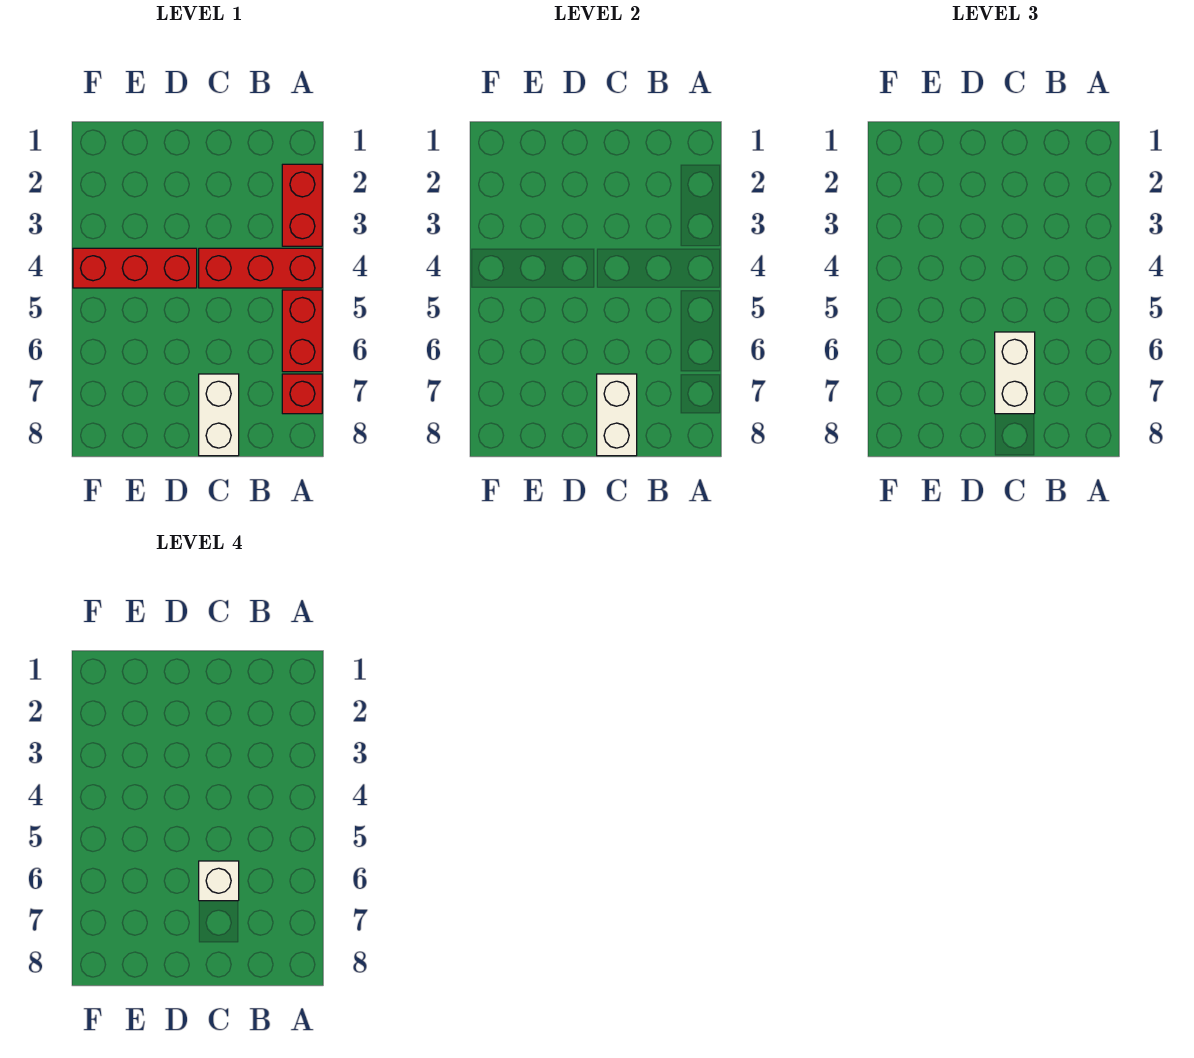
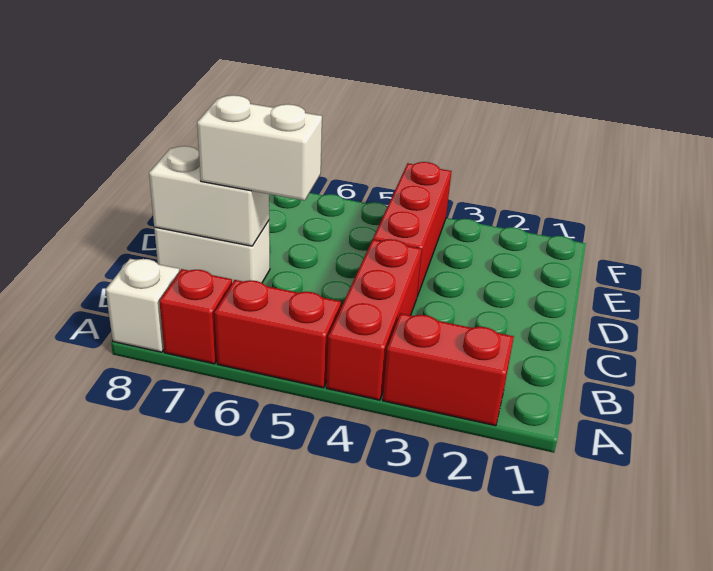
white 1x1 brick [199,861,239,901] -> white 1x1 brick moved to [106,259,179,352]

